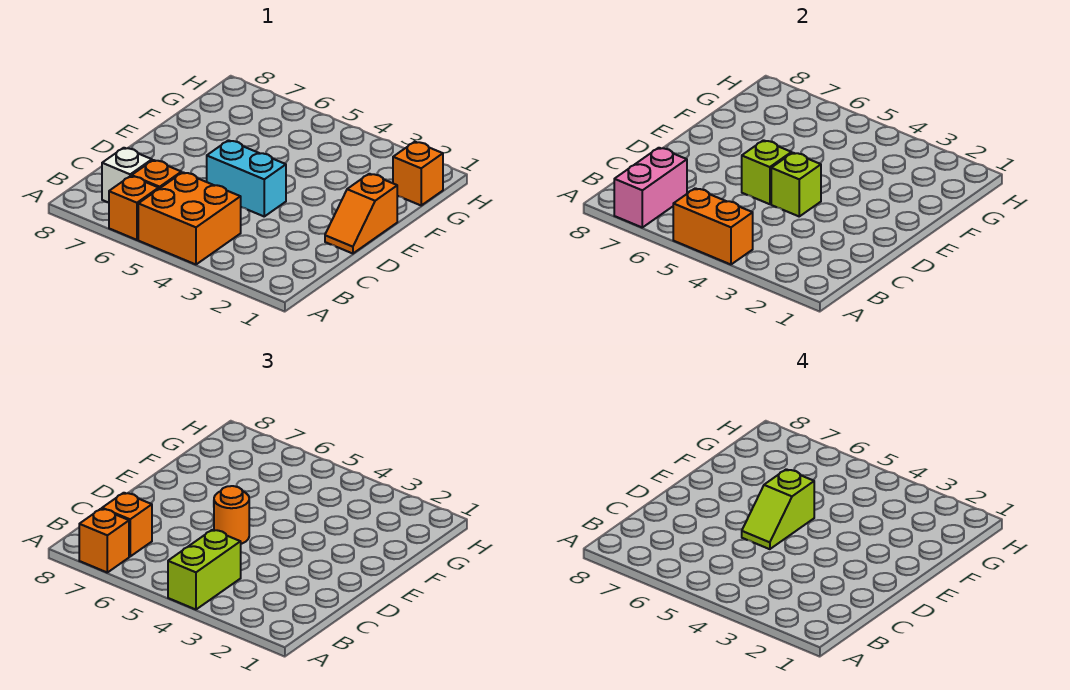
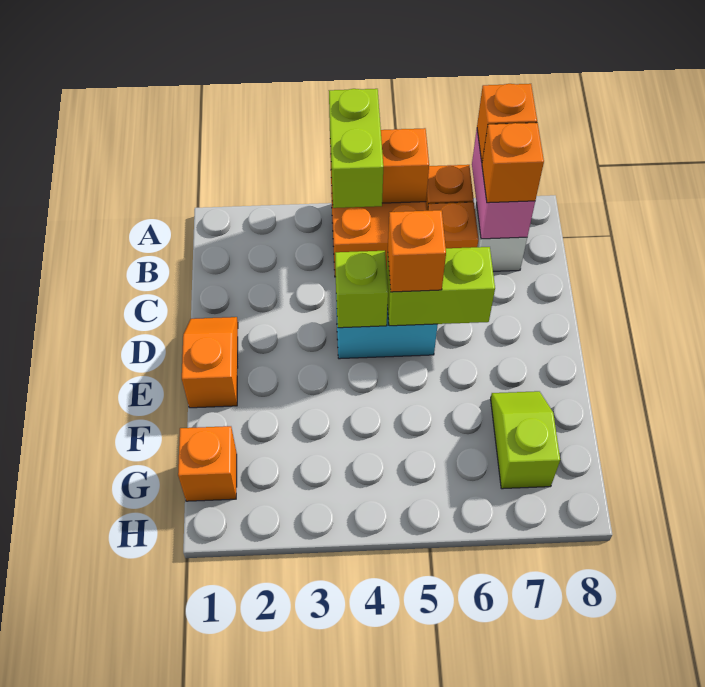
lime 1x1 brick [742,140,792,204] -> lime 1x2 brick [387,247,495,326]
orange 1x1 round brick [214,486,249,544] -> orange 1x1 brick [388,210,446,292]
lime 1x2 slope [742,469,814,549] -> lime 1x2 slope moved to [491,391,560,489]

